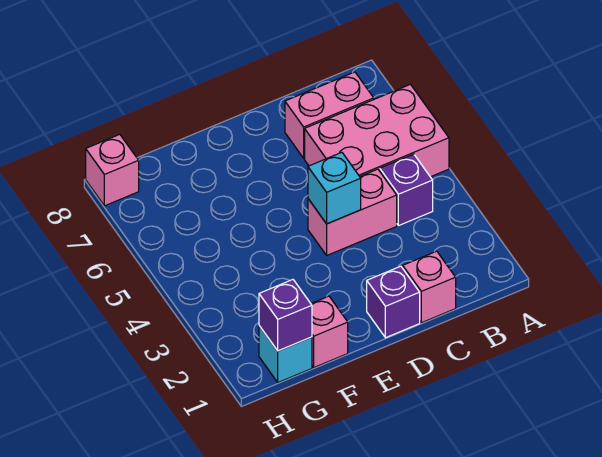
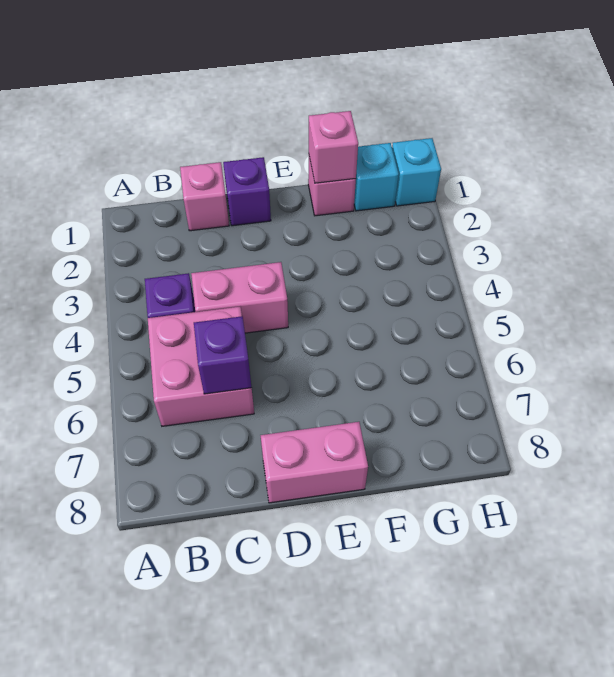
pink 2x3 brick [305,84,449,177] -> pink 2x2 brick [148,307,254,426]
pink 1x2 brick [285,72,374,158] -> pink 1x2 brick moved to [261,422,368,503]
cyan 1x1 brick [308,152,361,224] -> cyan 1x1 brick moved to [392,138,441,206]
purple 1x1 brick [259,280,312,351] -> purple 1x1 brick moved to [194,316,252,394]
pink 1x1 brick [86,134,139,206] -> pink 1x1 brick moved to [309,111,358,183]

